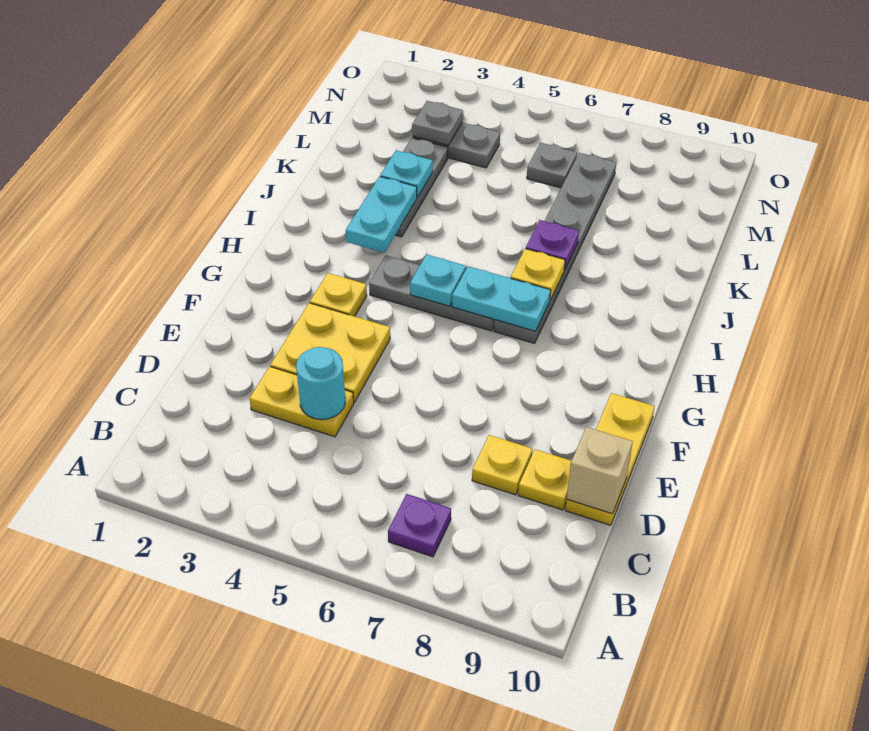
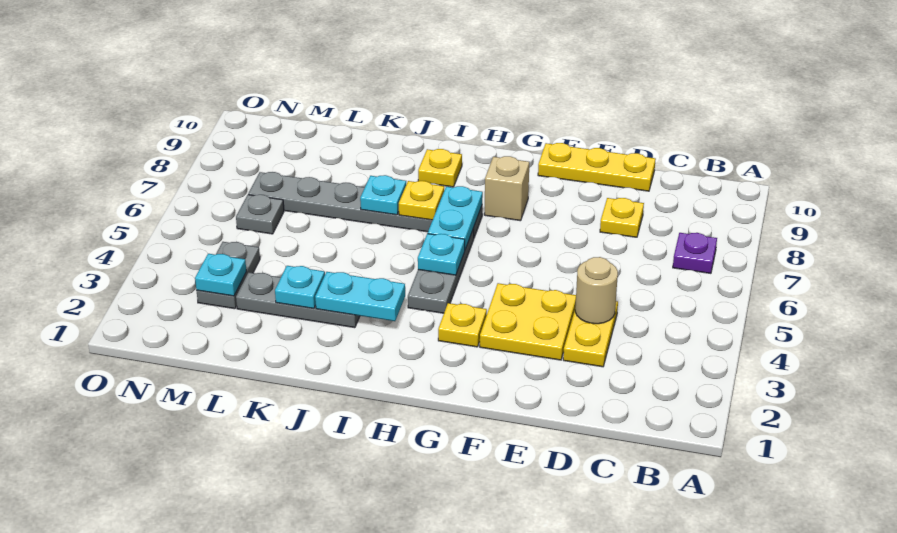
cyan 1x1 round brick [296,347,345,420] -> tan 1x1 round brick [575,257,618,324]
yellow 1x1 plate [518,449,572,510] -> yellow 1x1 plate moved to [418,149,462,187]
tan 1x1 brick [567,427,633,514] -> tan 1x1 brick moved to [484,156,529,221]
purple 1x1 plate [526,220,579,270] -> cyan 1x1 plate [360,175,406,215]
grey 1x1 plate [412,101,463,145] -> cyan 1x1 plate [195,254,246,296]

